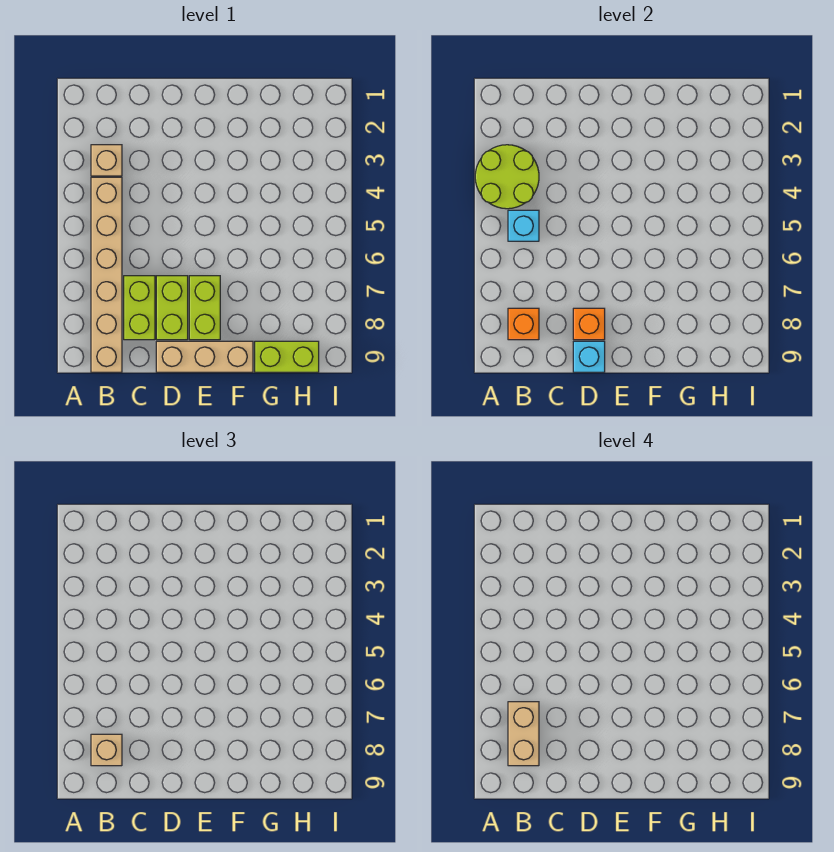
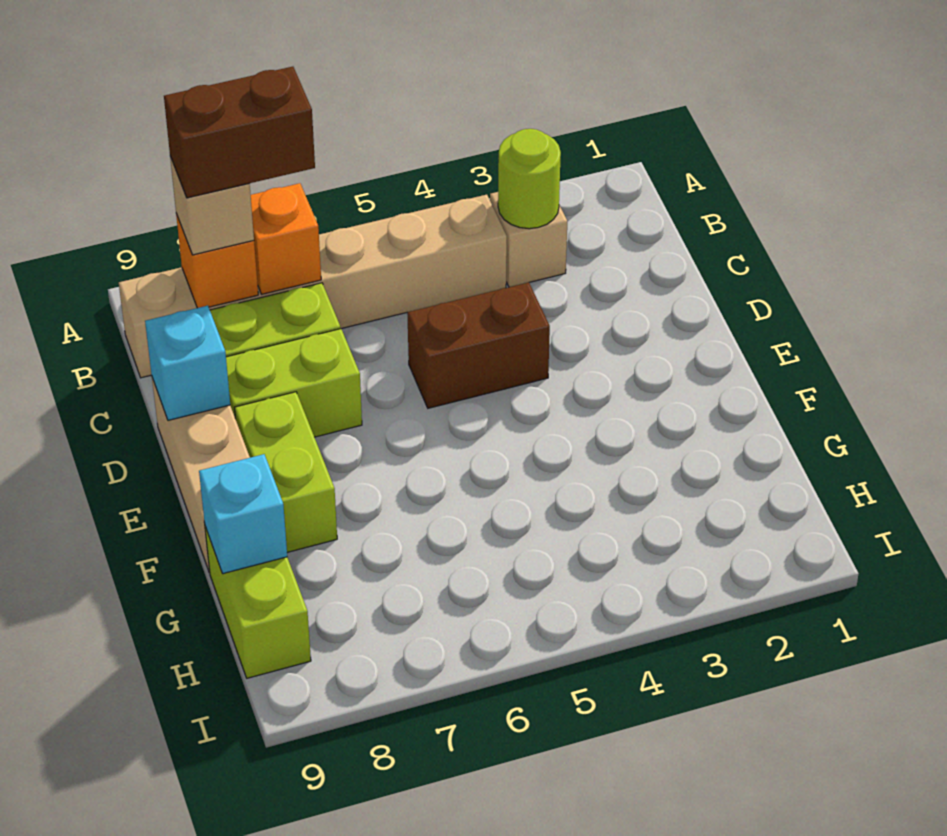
lime 2x2 round brick [475,145,539,209] -> lime 1x1 round brick [498,129,561,229]
cyan 1x1 brick [508,210,539,241] -> cyan 1x1 brick moved to [199,454,287,574]
tan 1x2 brick [508,702,539,766] -> brown 1x2 brick [164,67,315,198]
none -> brown 1x2 brick [407,283,550,408]
orange 1x1 brick [573,308,605,340] -> orange 1x1 brick moved to [251,183,321,294]
lime 1x2 brick [189,276,220,340] -> lime 1x2 brick turned to [234,392,337,552]

